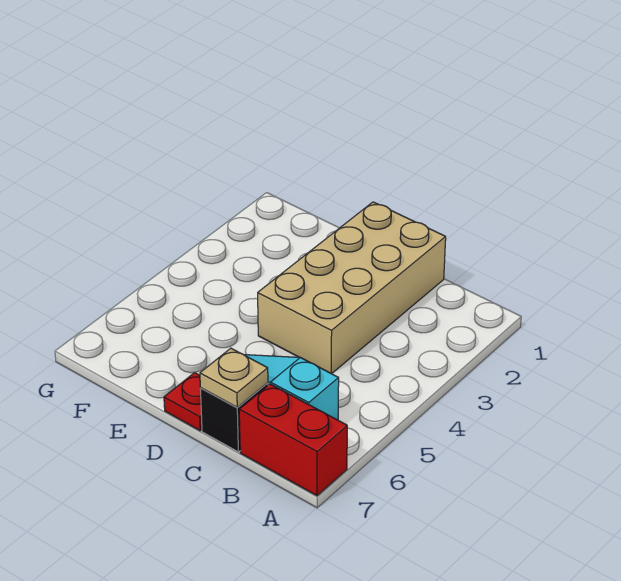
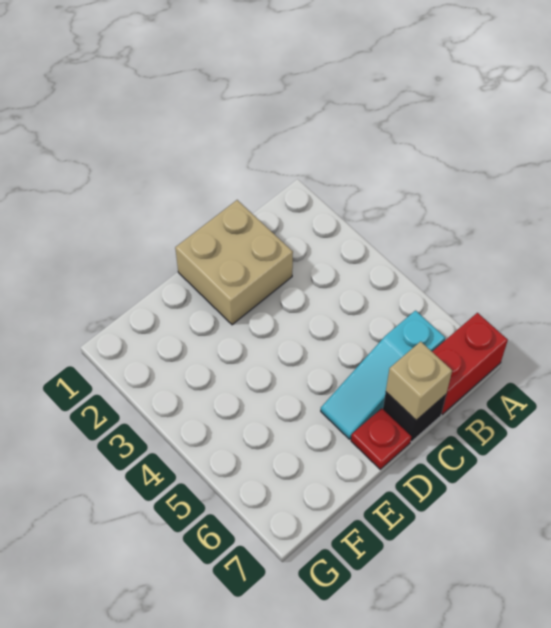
tan 2x4 brick [258,202,446,374] -> tan 2x2 brick [175,200,293,325]
tan 1x1 plate [200,348,268,408] -> tan 1x1 brick [386,341,452,420]

